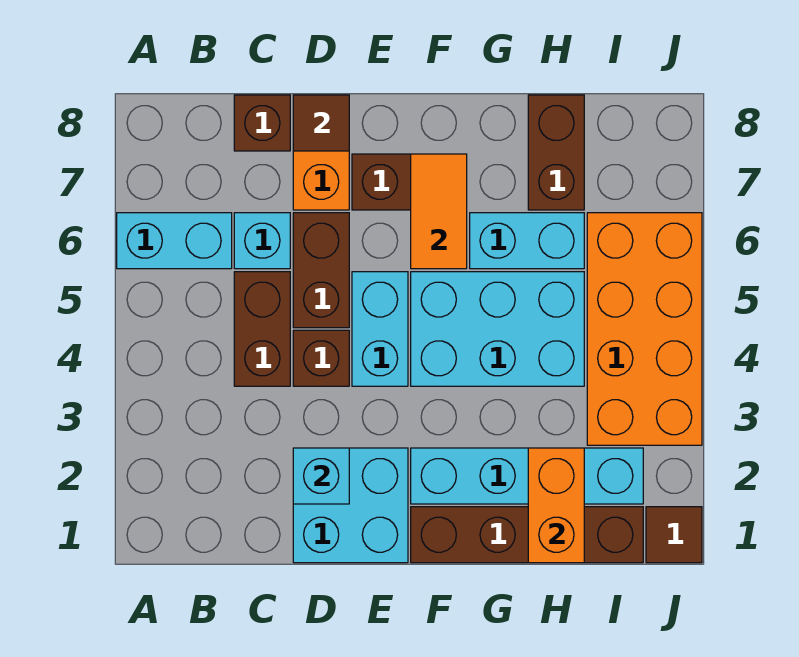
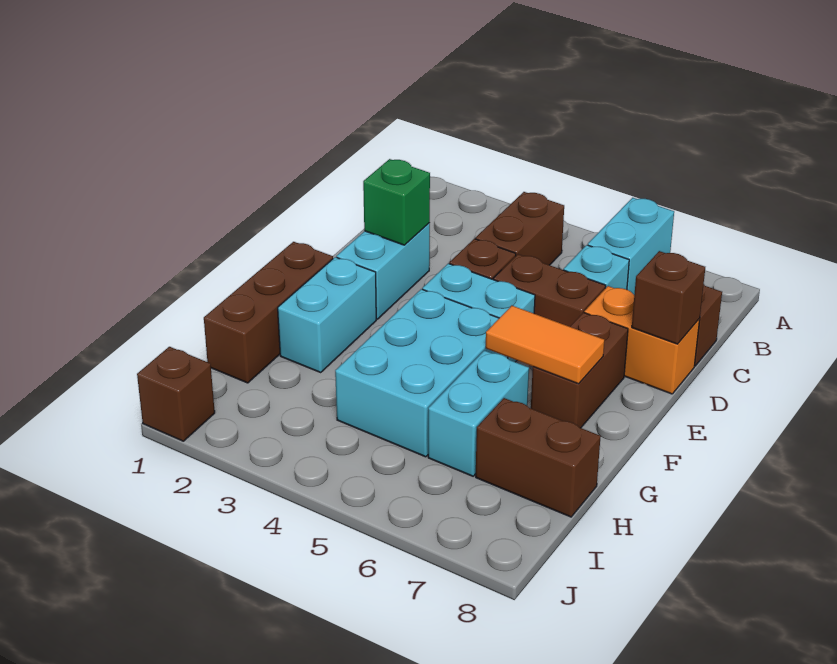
brown 1x2 brick [234,272,290,386] -> brown 1x2 brick turned to [476,192,564,265]
cyan 2x2 brick [293,448,408,563] -> cyan 1x2 brick [336,223,430,319]
cyan 1x1 brick [293,448,349,504] -> green 1x1 brick [363,159,430,245]
brown 1x1 tile [293,95,349,151] -> brown 1x1 brick [632,251,705,344]
brown 1x4 brick [411,507,643,563] -> brown 1x3 brick [204,242,333,383]
cyan 1x4 brick [411,448,643,504] -> cyan 1x2 brick [278,257,376,372]
orange 1x2 brick [528,448,584,563] -> none
orange 2x4 brick [587,213,702,445] -> none
brown 1x1 tile [646,507,702,563] -> brown 1x1 brick [137,347,215,441]

